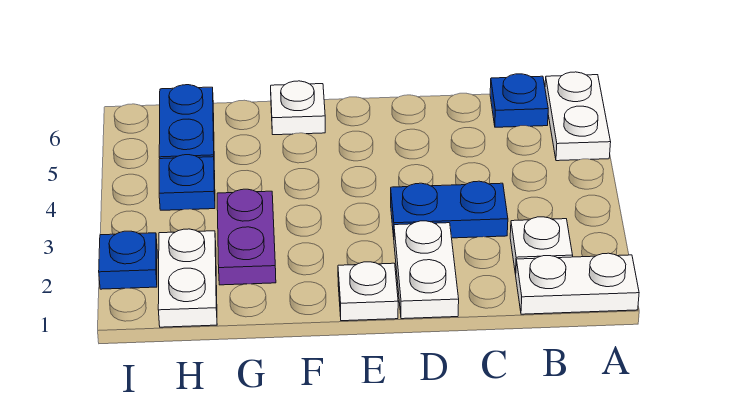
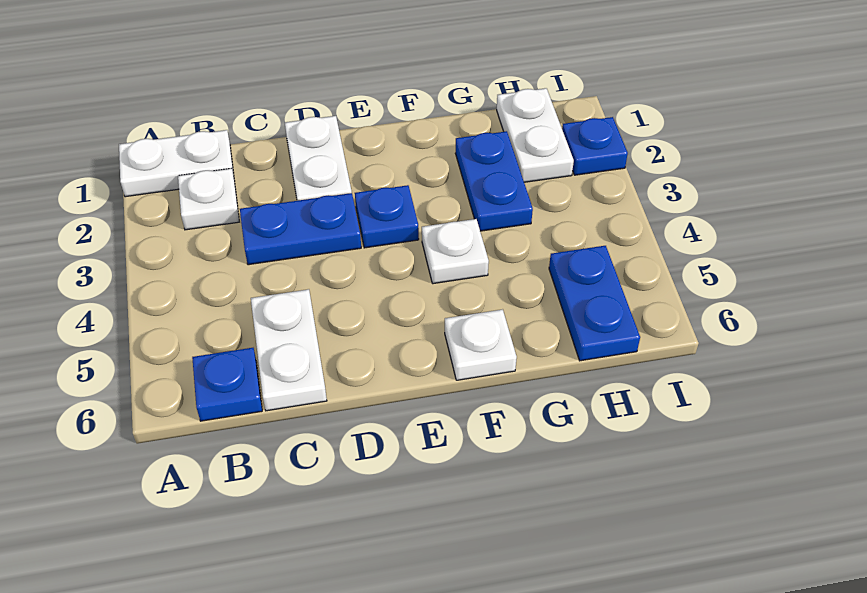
white 1x2 plate [545,72,611,161] -> white 1x2 plate moved to [251,289,327,411]
white 1x1 plate [338,262,398,321] -> white 1x1 plate moved to [422,219,489,284]
purple 1x2 plate [217,189,276,285] -> blue 1x2 plate [455,131,533,231]
blue 1x1 plate [159,155,215,210] -> blue 1x1 plate moved to [355,185,419,248]

